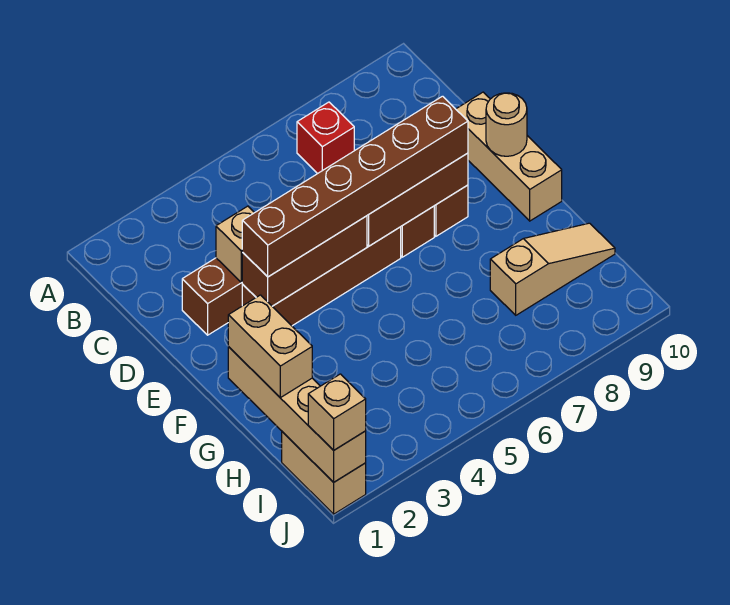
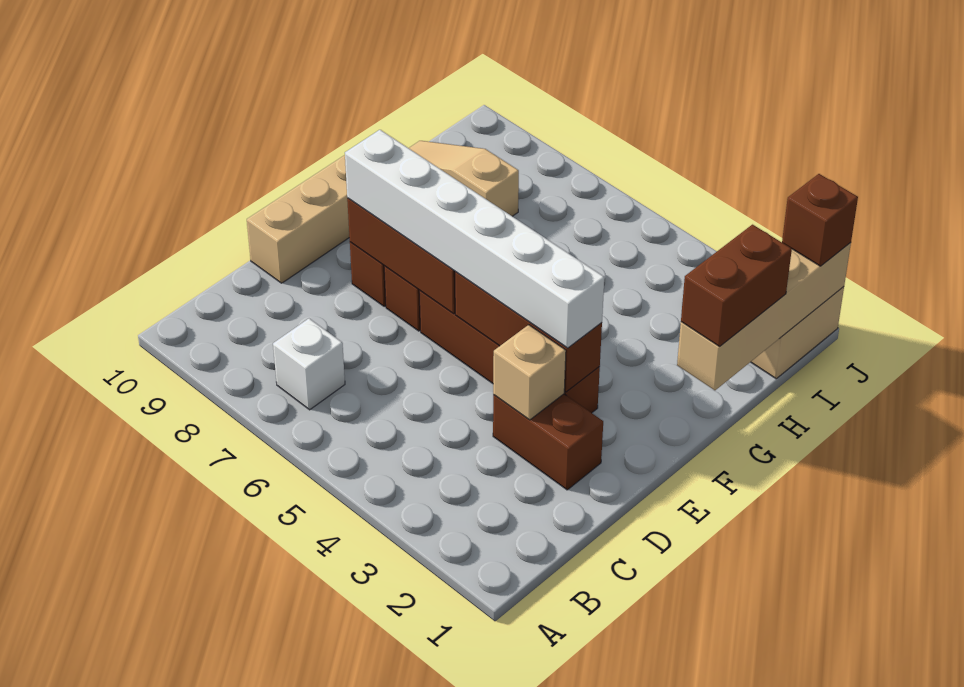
red 1x1 brick [297,102,354,174] -> white 1x1 brick [273,319,345,410]
brown 1x6 brick [242,96,468,277] -> white 1x6 brick [345,130,604,348]
tan 1x1 round brick [486,93,527,156] -> none
tan 1x2 brick [228,295,312,398] -> brown 1x2 brick [681,225,792,347]
tan 1x1 brick [308,374,366,450] -> brown 1x1 brick [782,174,858,266]

